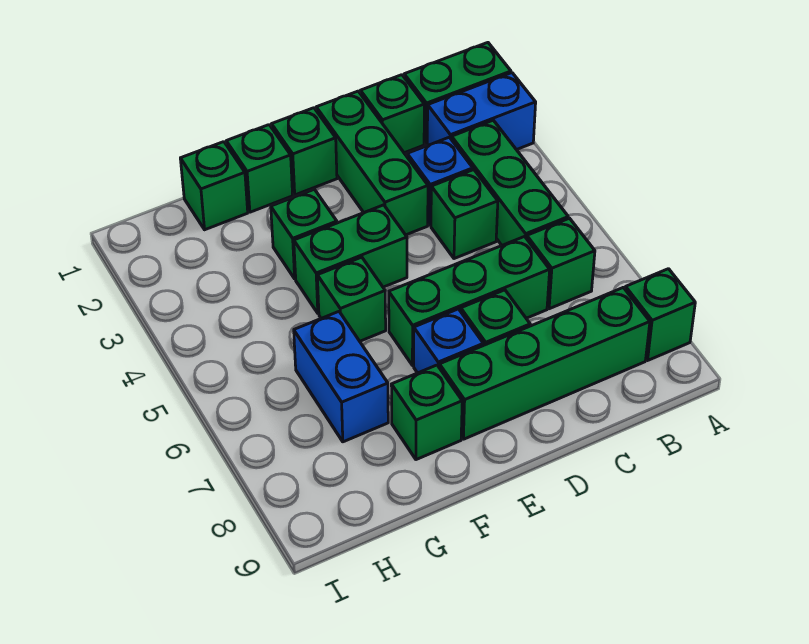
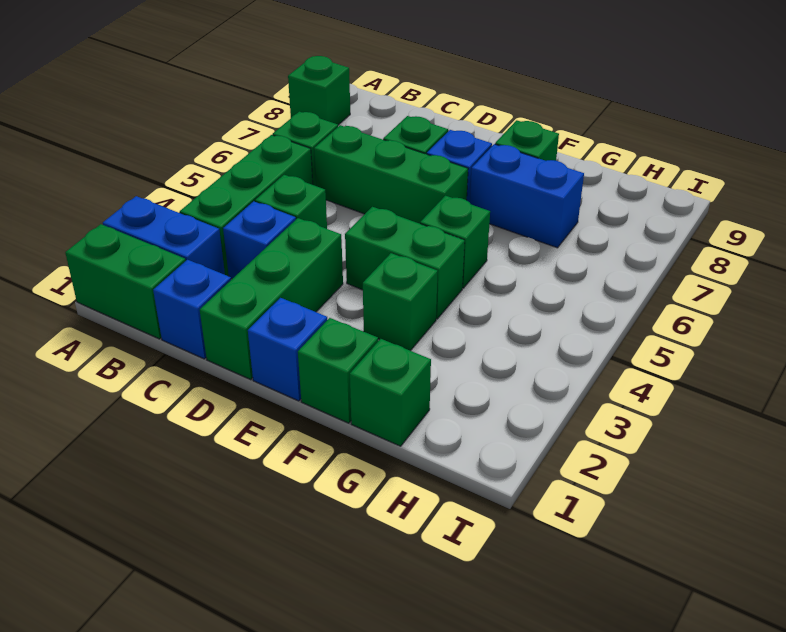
green 1x4 brick [439,288,650,439] -> none
green 1x1 brick [360,75,424,153] -> blue 1x1 brick [153,260,231,359]
green 1x1 brick [272,108,337,195] -> blue 1x1 brick [248,298,327,401]
blue 1x2 brick [294,312,388,442] -> blue 1x2 brick turned to [470,144,584,248]

